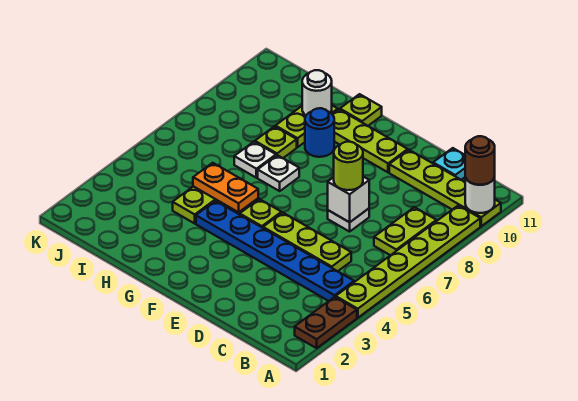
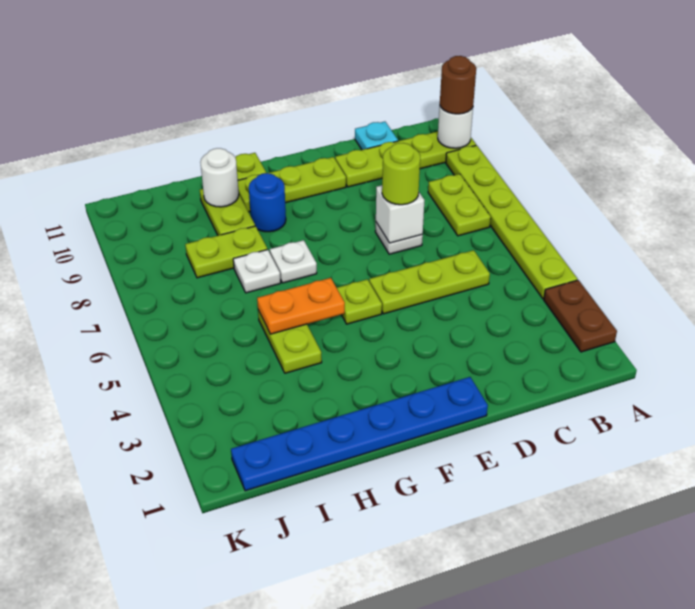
blue 1x6 plate [196,201,354,301] -> blue 1x6 plate moved to [231,377,488,491]
lime 1x1 plate [255,126,297,158] -> lime 1x2 plate [185,226,267,278]

